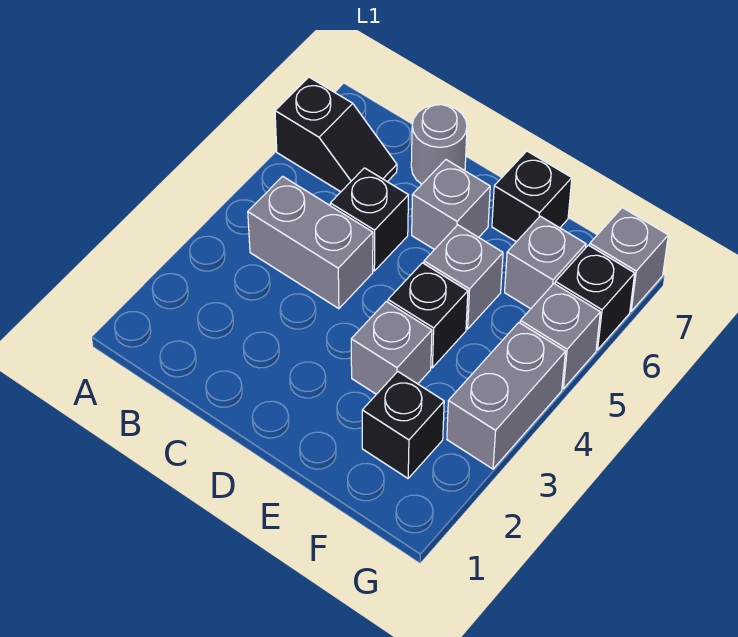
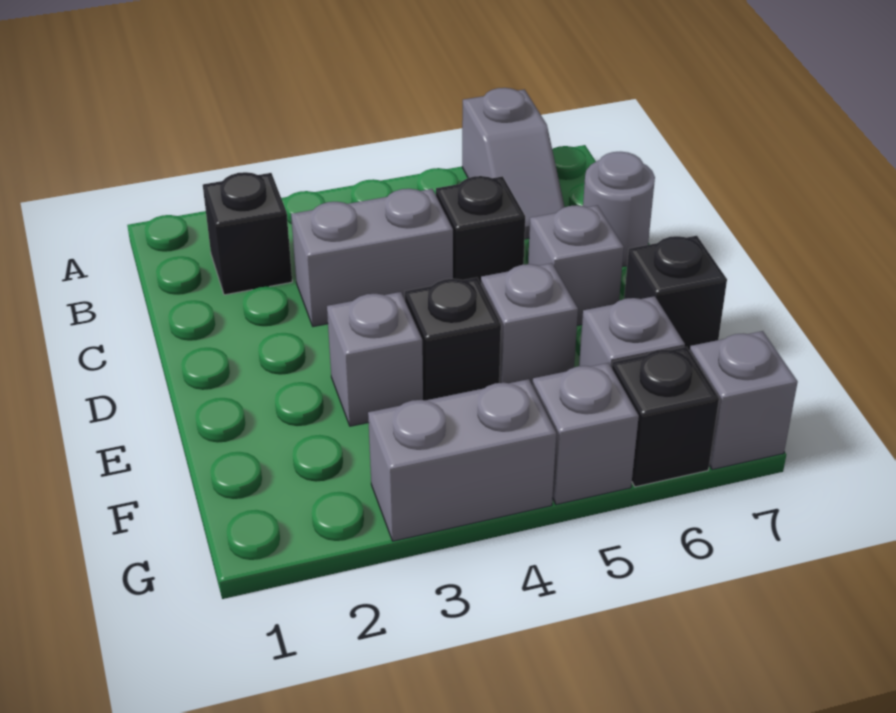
black 1x2 slope [275,77,397,192] -> grey 1x2 slope [462,88,565,239]
grey 1x2 brick [248,176,373,309] -> grey 1x2 brick turned to [291,189,453,327]
black 1x1 brick [362,372,444,478] -> black 1x1 brick moved to [203,172,292,295]

